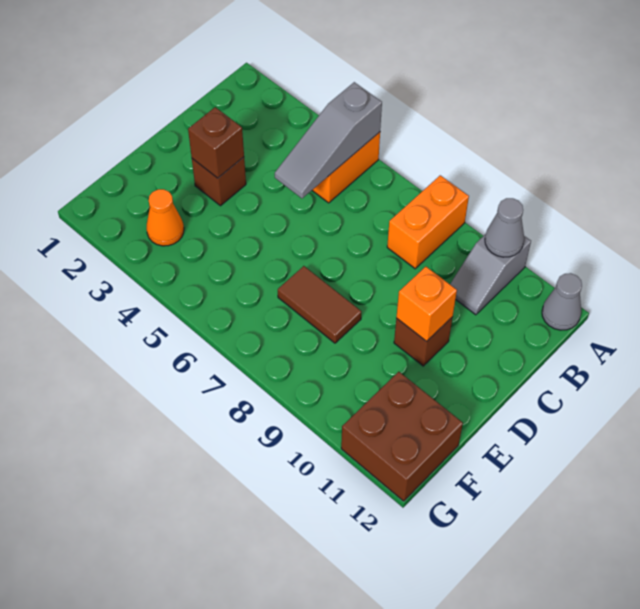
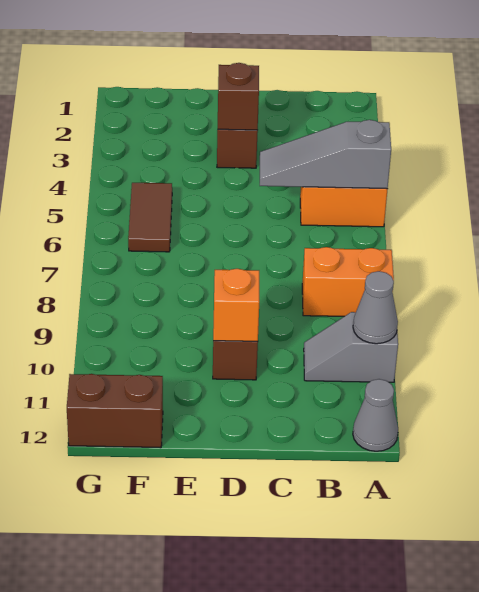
brown 1x2 tile [278,266,361,343] -> brown 1x2 tile moved to [128,183,172,252]
orange 1x1 cone [147,189,184,246] -> none
brown 2x2 brick [341,372,463,501] -> brown 1x2 brick [67,374,163,448]

